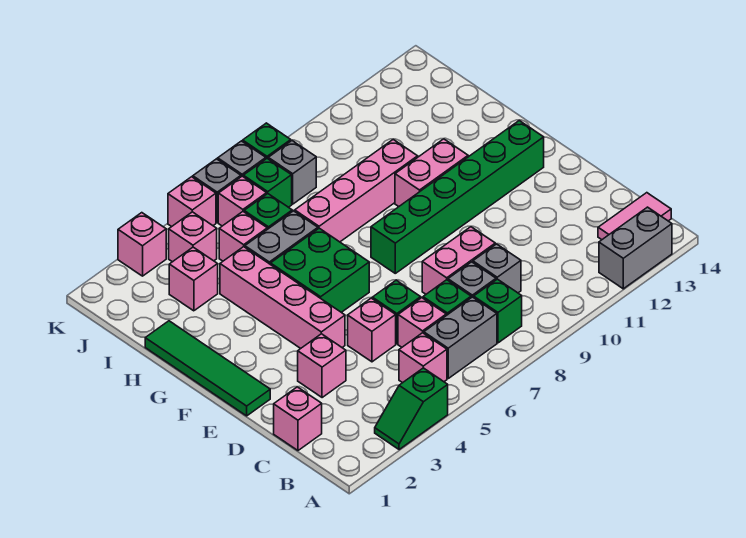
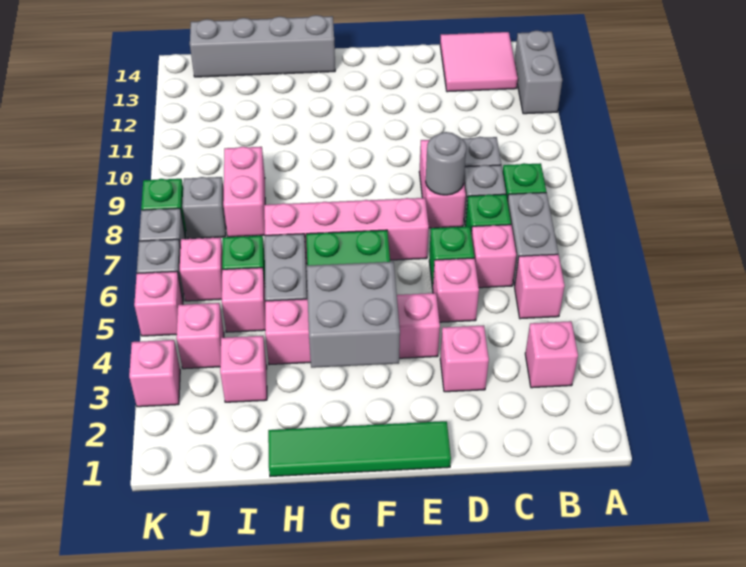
green 1x2 slope [375,368,448,450] -> none
pink 1x2 tile [598,193,671,240] -> pink 2x2 tile [440,32,518,92]
pink 1x1 brick [274,387,322,450] -> pink 1x1 brick moved to [525,321,578,388]
none -> grey 1x1 round brick [426,132,466,195]
none -> grey 2x2 brick [307,262,400,368]
green 1x6 brick [371,121,544,273] -> none
pink 1x2 brick [395,139,468,206] -> pink 1x2 brick moved to [223,147,265,237]
none -> grey 1x4 brick [190,15,335,77]
pink 1x4 brick [295,140,418,242] -> pink 1x4 brick turned to [264,198,429,264]
green 1x1 brick [243,159,292,207] -> none

